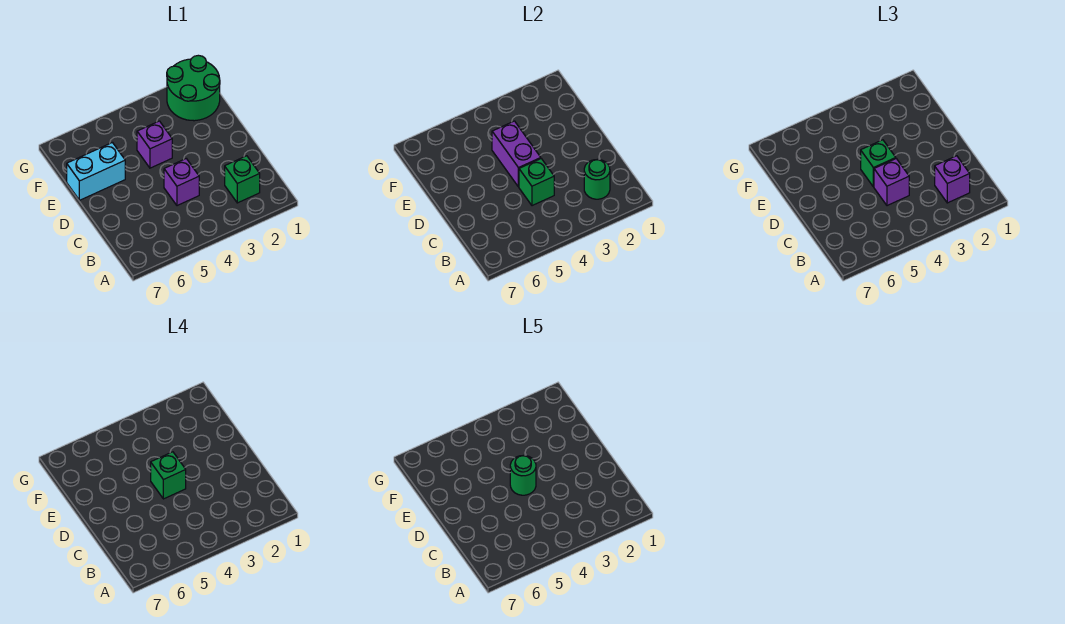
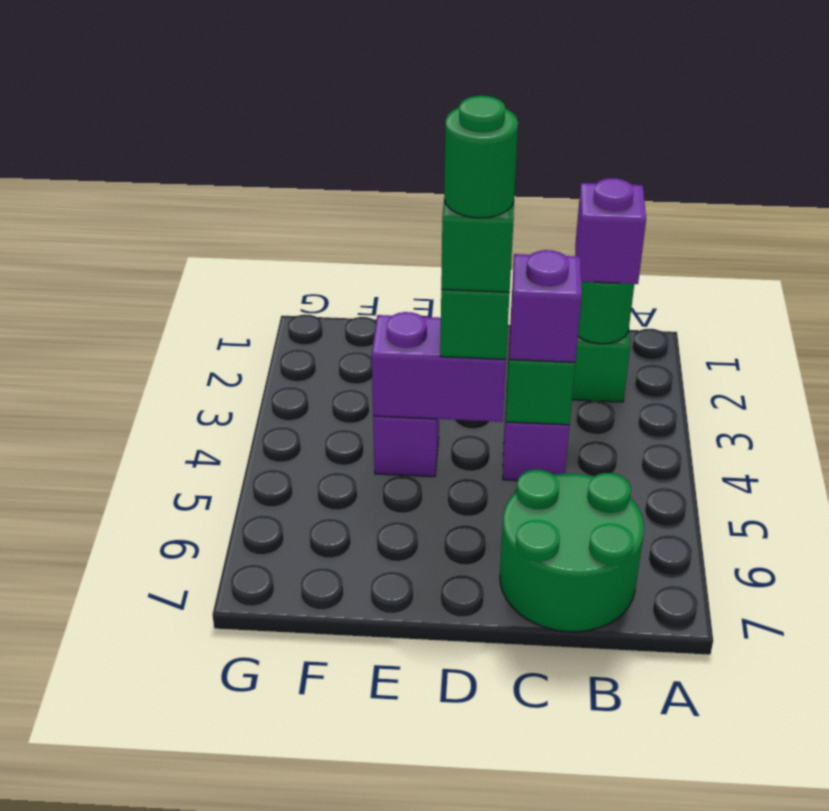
cyan 1x2 brick [67,143,125,200] -> none
green 2x2 round brick [167,55,220,121] -> green 2x2 round brick moved to [500,470,644,632]

